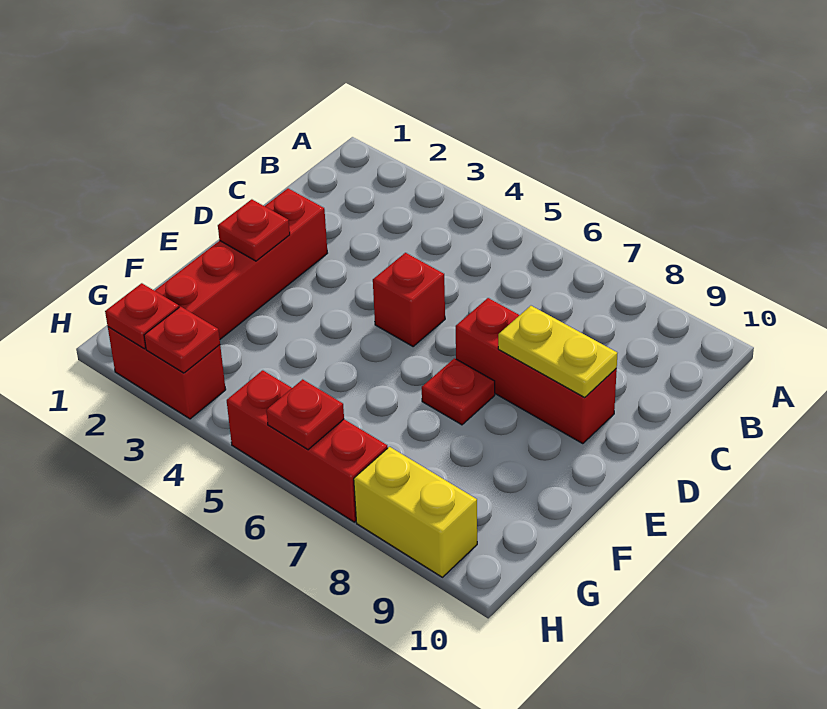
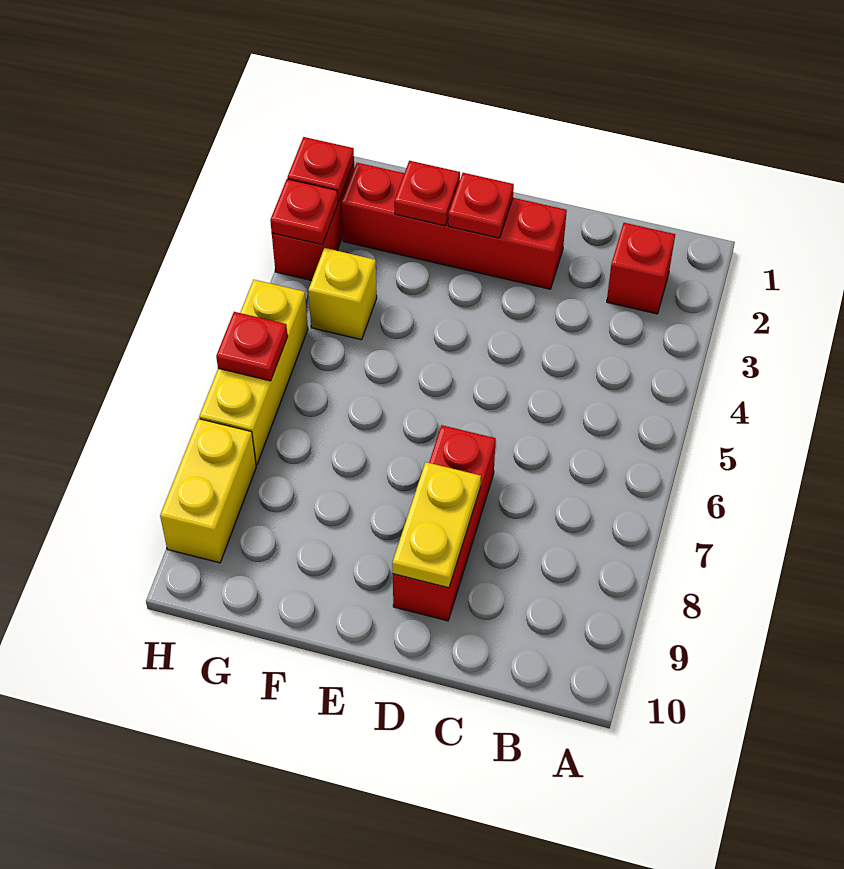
red 1x1 brick [373,253,445,346] -> red 1x1 brick moved to [607,223,675,314]
red 1x1 plate [422,358,495,425] -> red 1x1 plate moved to [394,161,460,226]
none -> yellow 1x1 brick [308,248,377,340]
red 1x3 brick [227,370,388,522] -> yellow 1x3 brick [199,280,308,465]

